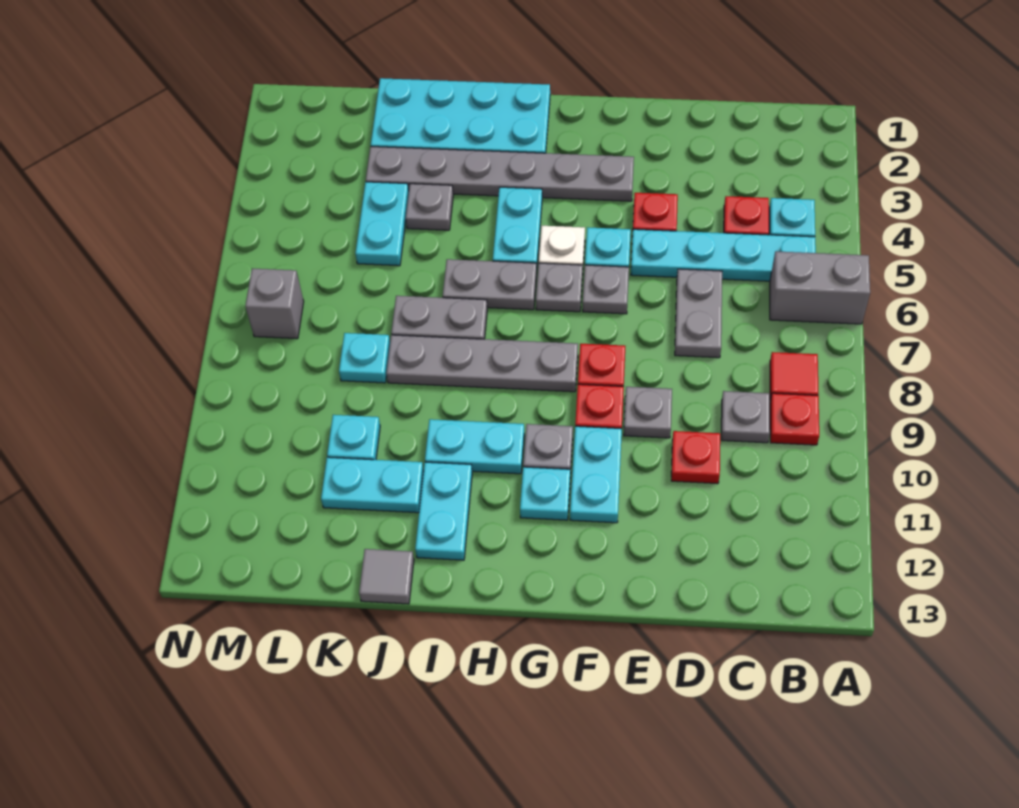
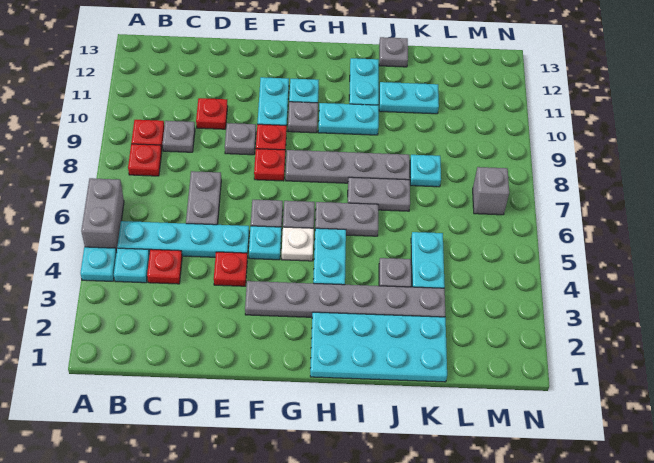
grey 1x2 brick [770,251,870,324] -> grey 1x2 brick turned to [81,178,124,252]
red 1x1 tile [770,352,818,401] -> red 1x1 plate [128,144,162,176]
grey 1x1 tile [359,549,414,604] -> grey 1x1 plate [379,37,408,67]
cyan 1x1 plate [327,415,380,460] -> cyan 1x1 plate moved to [80,247,117,281]

